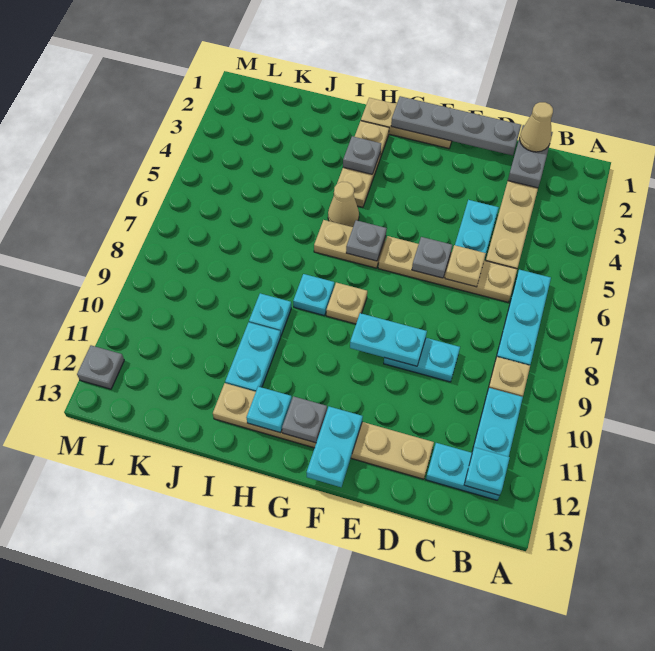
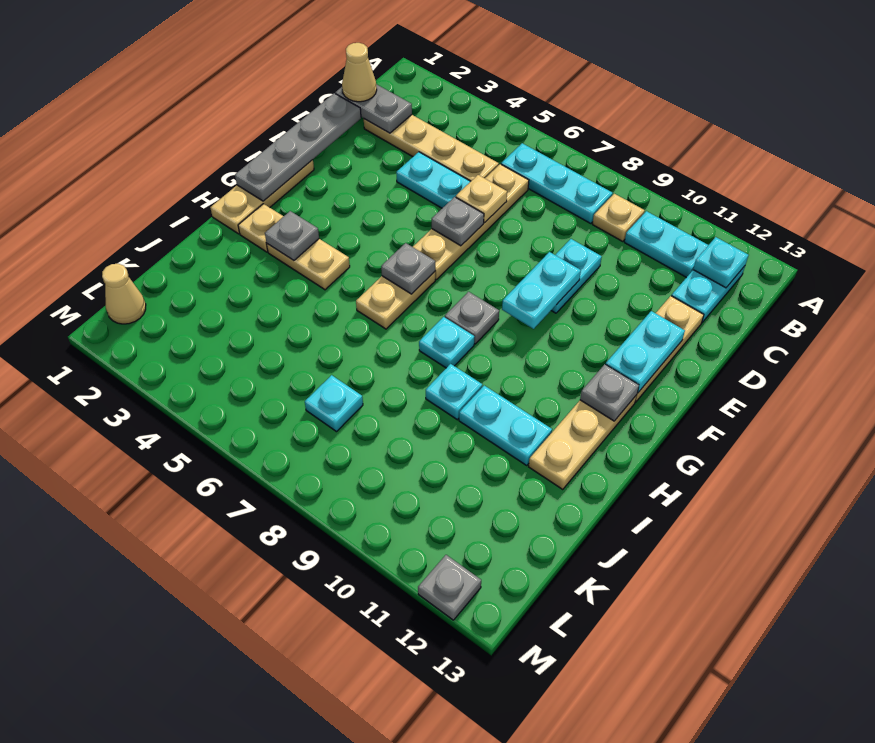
cyan 1x2 plate [307,407,363,487] -> cyan 1x2 plate turned to [606,311,685,393]
tan 1x1 plate [326,283,367,324] -> grey 1x1 plate [445,292,499,344]
tan 1x1 cone [328,182,359,227] -> tan 1x1 cone moved to [102,264,146,324]
cyan 1x1 plate [246,387,292,433] -> cyan 1x1 plate moved to [305,375,363,432]

